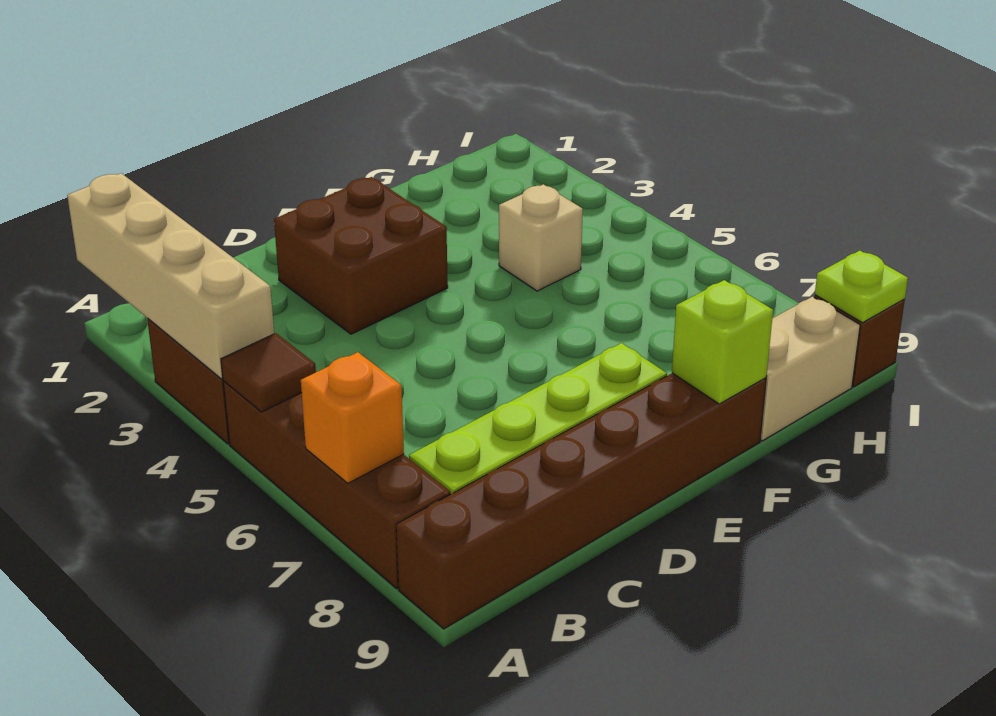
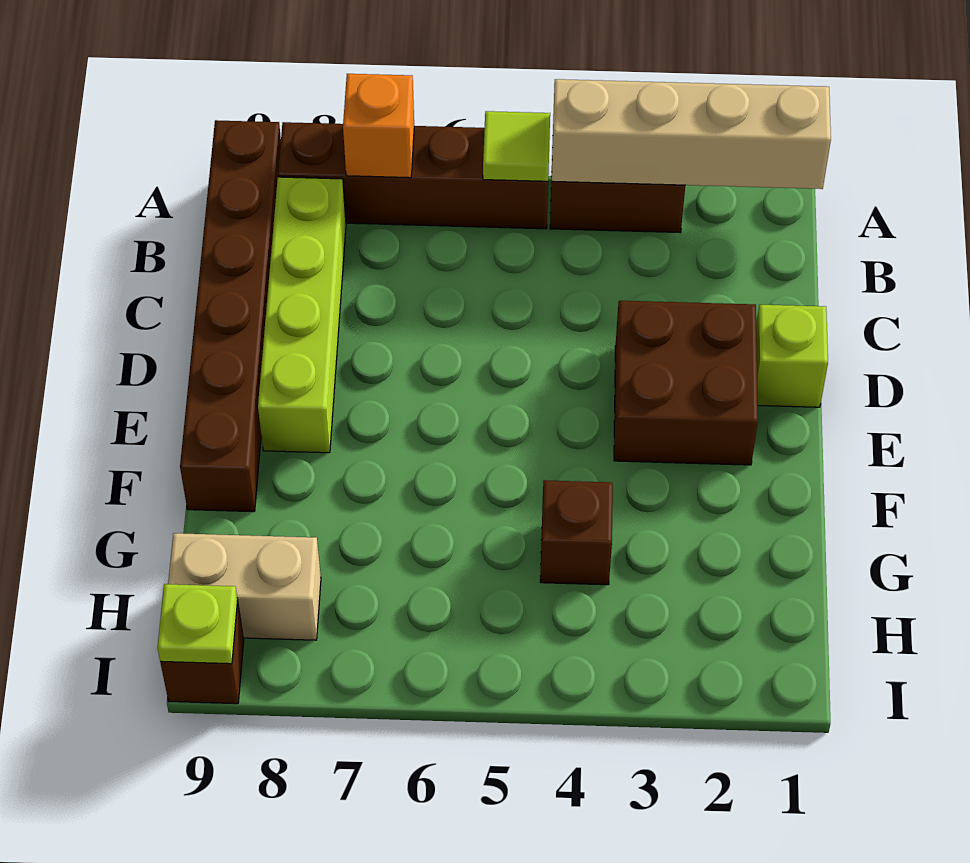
brown 1x1 tile [221,333,316,412] -> lime 1x1 tile [483,111,550,181]
lime 1x1 brick [672,280,773,404] -> lime 1x1 brick moved to [756,305,828,407]
tan 1x1 brick [499,184,583,291] -> brown 1x1 brick [540,480,613,585]
tan 1x2 brick [760,297,860,441] -> tan 1x2 brick turned to [168,533,321,640]

